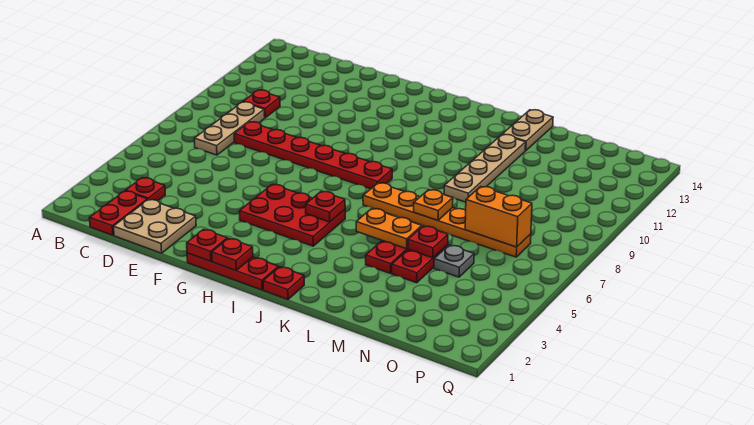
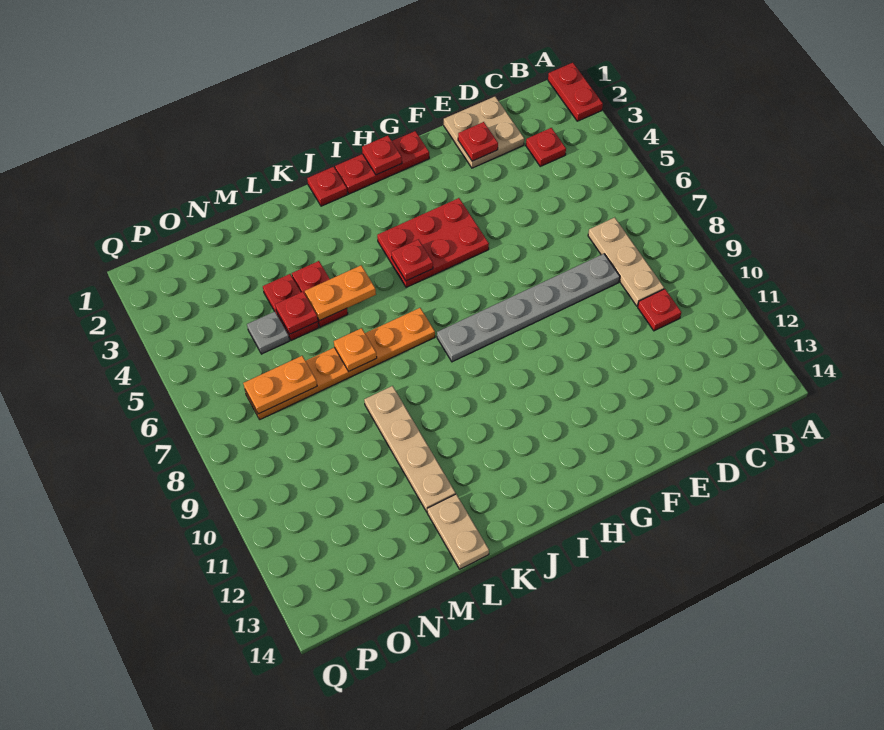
red 1x2 plate [90,191,147,235] -> red 1x2 plate moved to [548,63,603,121]
red 1x6 plate [234,122,392,189] -> grey 1x6 plate [437,254,620,362]
red 1x1 plate [187,229,227,261] -> red 1x1 plate moved to [458,122,498,161]
orange 1x2 brick [465,186,532,247] -> orange 1x2 plate [243,356,317,414]

